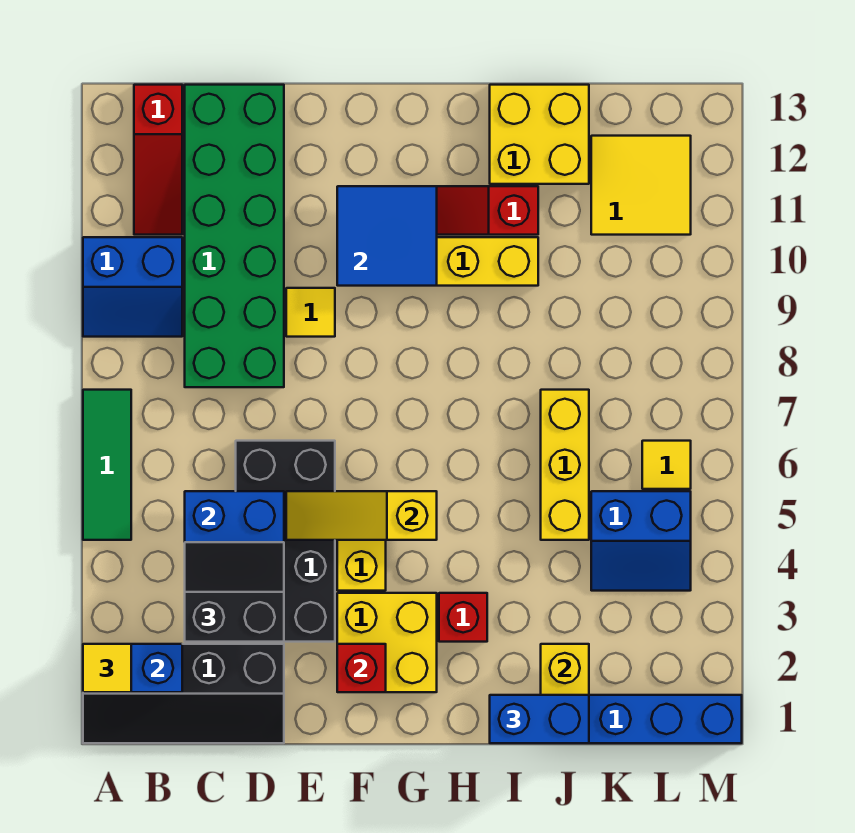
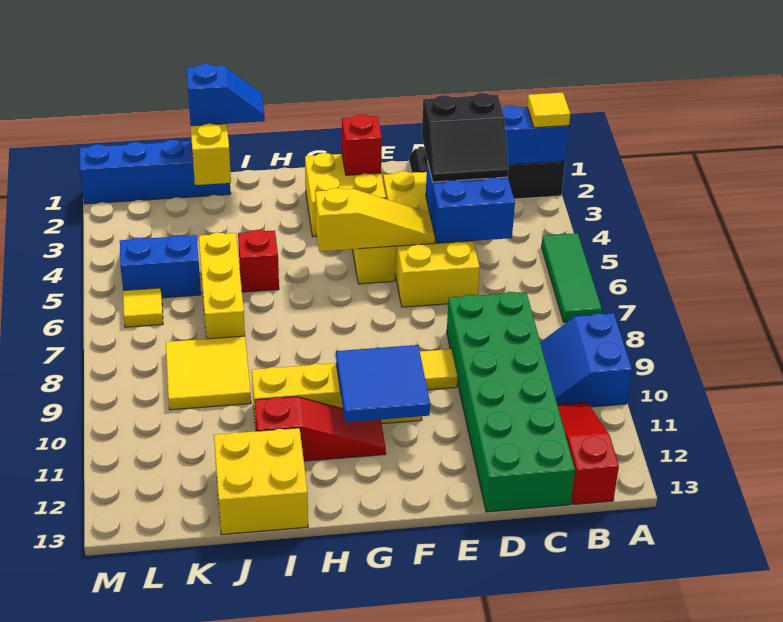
blue 2x2 slope [83,237,182,337] -> blue 2x2 slope turned to [540,313,632,407]
black 2x4 brick [236,441,335,642] -> yellow 2x4 brick [383,171,480,307]
red 1x1 brick [439,593,487,642] -> red 1x1 brick moved to [238,230,279,292]
blue 1x2 brick [490,695,589,743] -> blue 1x2 slope [186,64,265,126]
yellow 2x2 tile [591,136,691,235] -> yellow 2x2 tile moved to [166,336,251,410]

